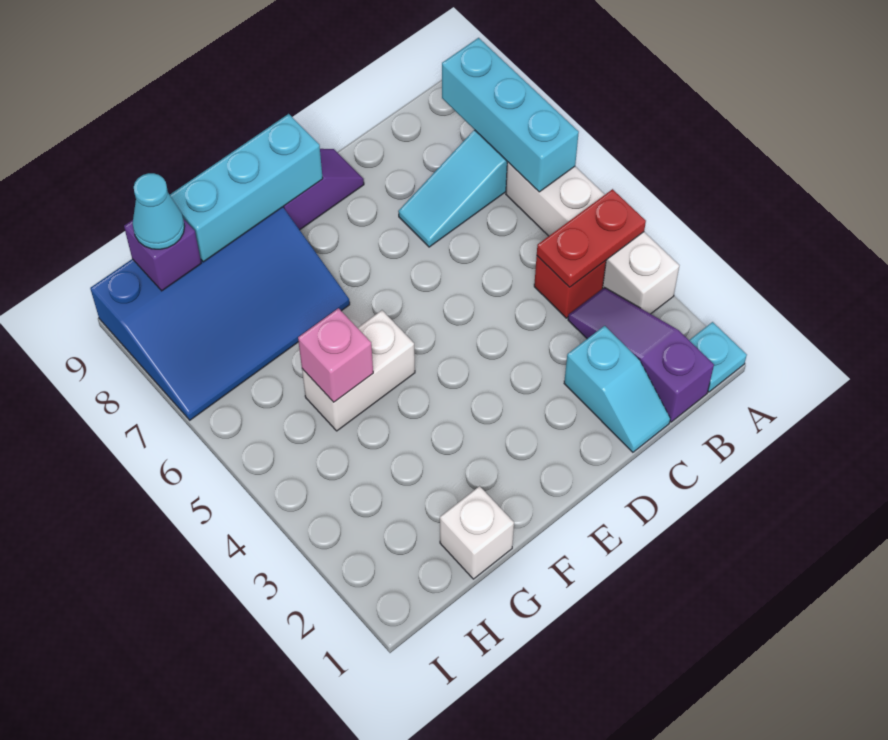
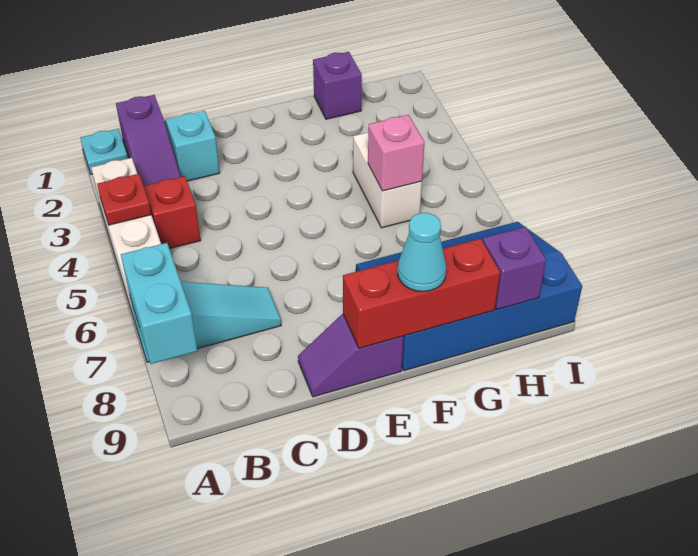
red 1x2 plate [537,189,646,287] -> red 1x1 plate [97,174,151,225]
cyan 1x3 brick [442,38,579,192] -> cyan 1x2 brick [121,243,197,364]
cyan 1x3 brick [170,114,323,262] -> red 1x3 brick [343,239,500,348]
white 1x2 brick [302,310,415,431] -> white 1x2 brick turned to [353,133,422,228]
white 1x1 brick [440,486,514,579] -> purple 1x1 brick [313,52,362,119]
cyan 1x1 cone [133,173,185,249] -> cyan 1x1 cone moved to [398,213,446,292]

